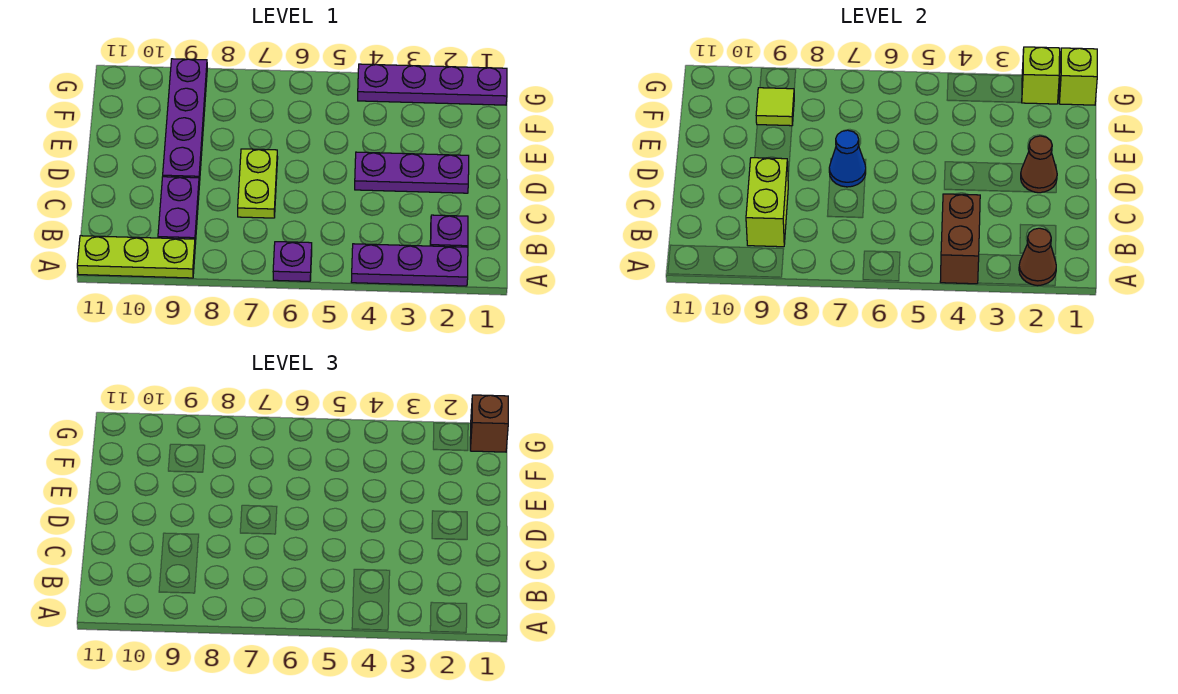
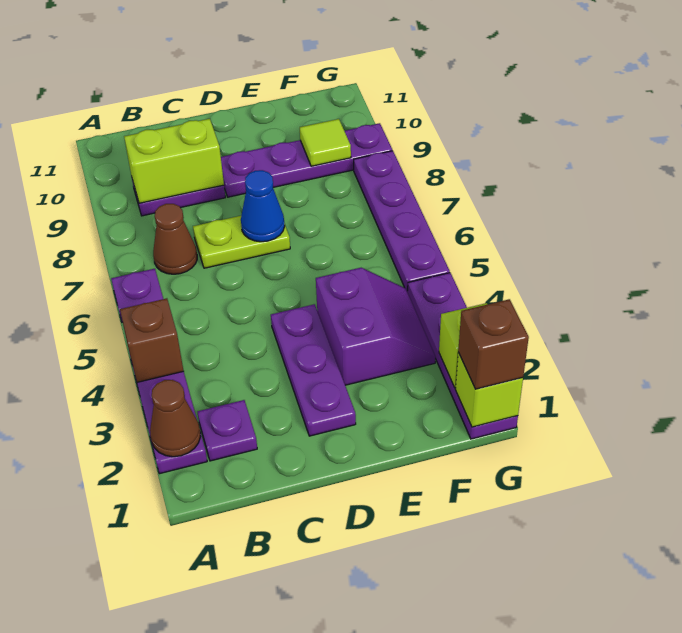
brown 1x2 brick [940,194,980,284] -> brown 1x1 brick [120,298,183,382]
lime 1x3 plate [77,236,195,278] -> none
brown 1x1 cone [1021,136,1057,193] -> brown 1x1 cone moved to [153,204,197,274]
none -> purple 2x2 slope [316,268,436,385]
none -> purple 1x4 plate [354,151,450,292]

